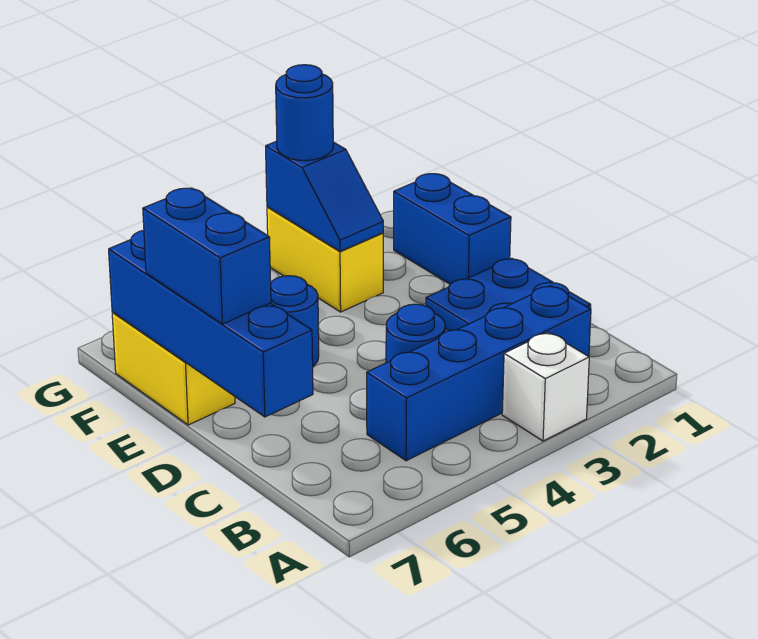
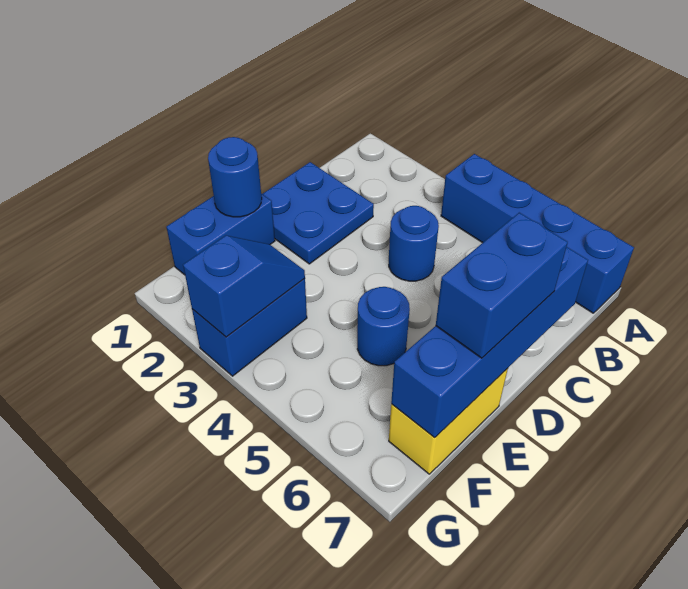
white 1x1 brick [502,332,589,441] -> none
blue 1x4 brick [367,286,591,461] -> blue 1x4 brick moved to [441,154,634,313]
yellow 1x2 brick [267,207,383,312] -> blue 1x2 brick [192,278,307,376]
blue 1x1 round brick [276,65,333,161] -> blue 1x1 round brick moved to [208,137,262,217]

